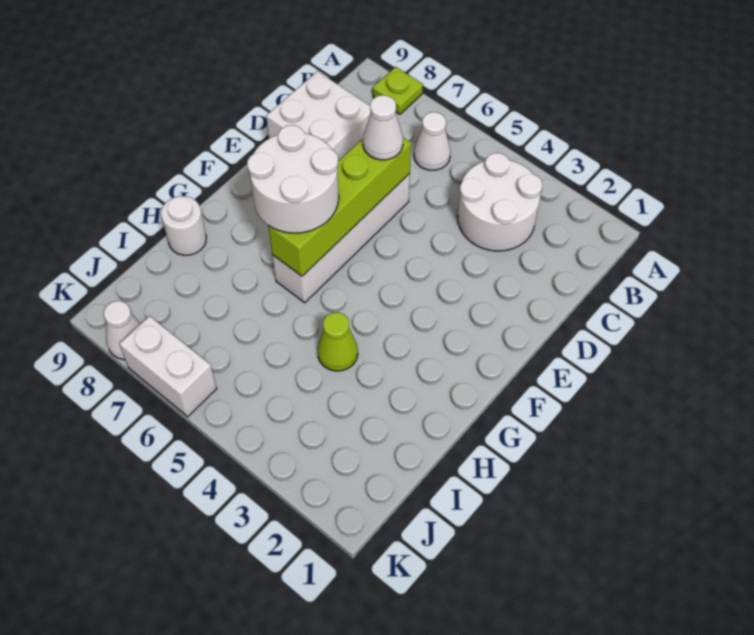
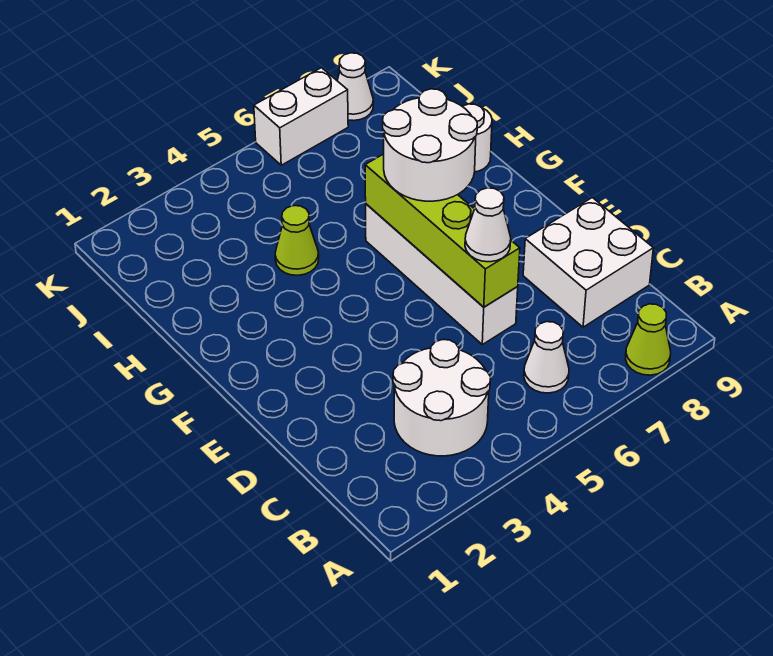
lime 1x1 plate [373,67,423,114] -> lime 1x1 cone [626,304,671,375]

